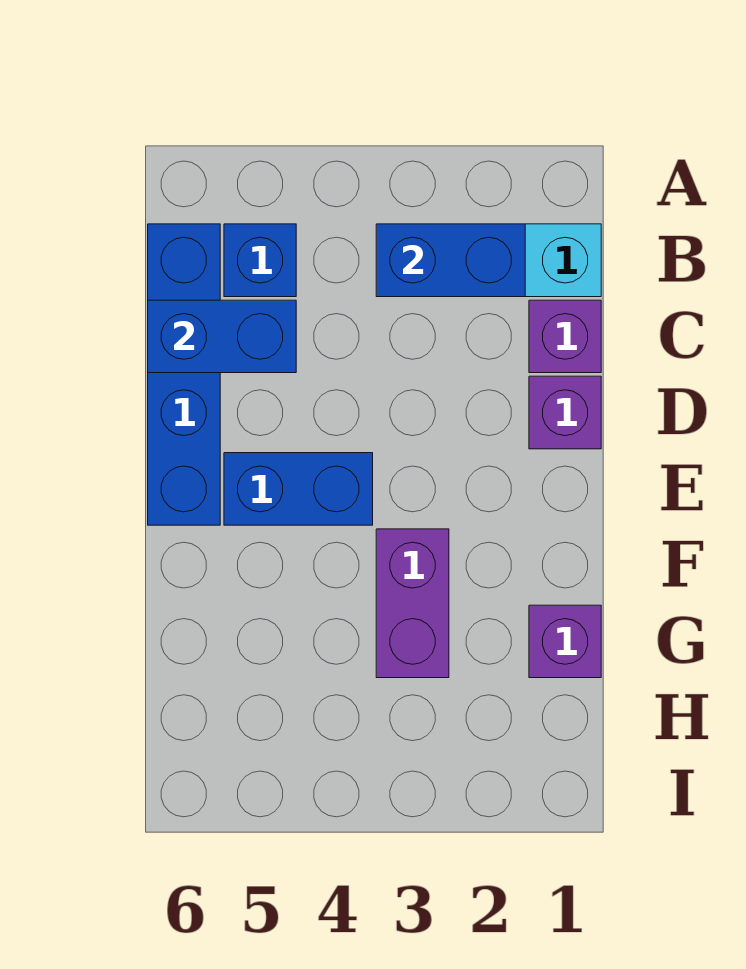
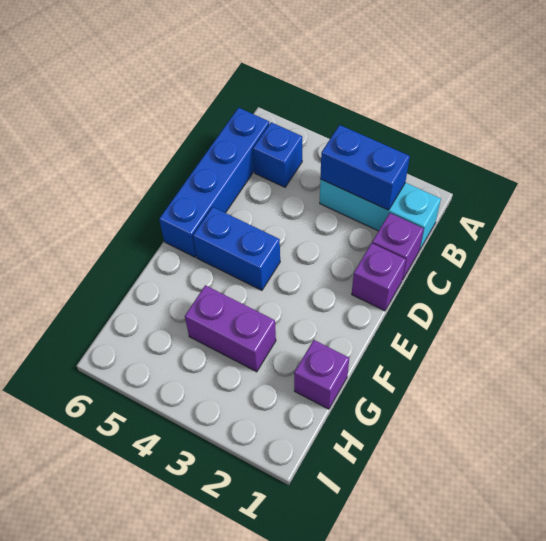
blue 1x2 brick [148,300,296,373] -> none
purple 1x2 brick [376,529,449,678] -> purple 1x2 brick turned to [185,285,276,372]

